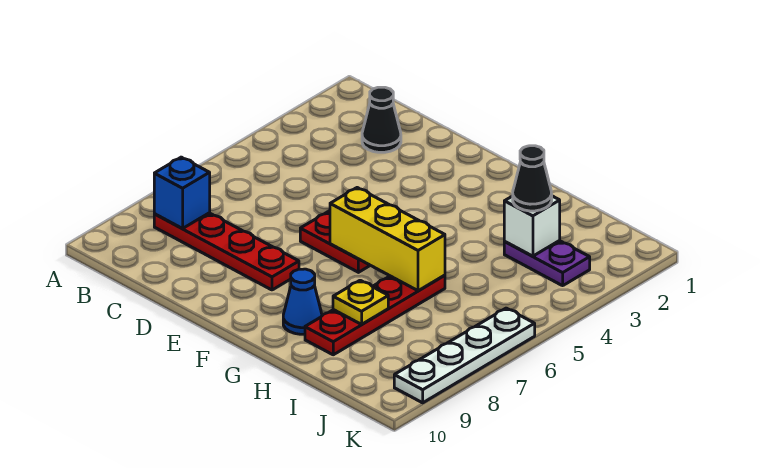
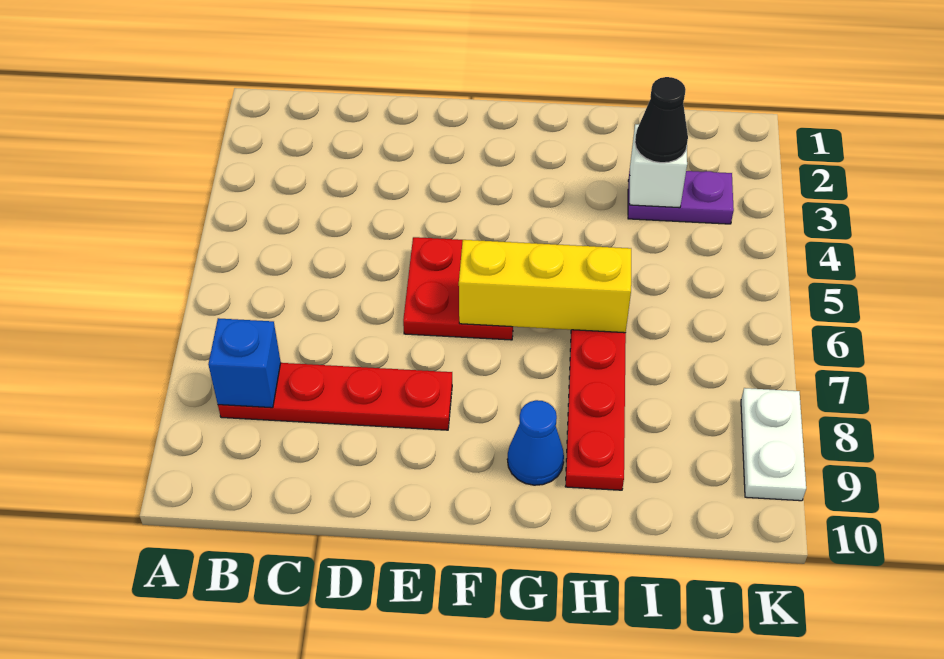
black 1x1 cone [362,87,401,152] -> none
yellow 1x1 plate [333,280,388,324] -> none
white 1x4 plate [394,308,535,403] -> white 1x2 plate [741,388,806,501]

